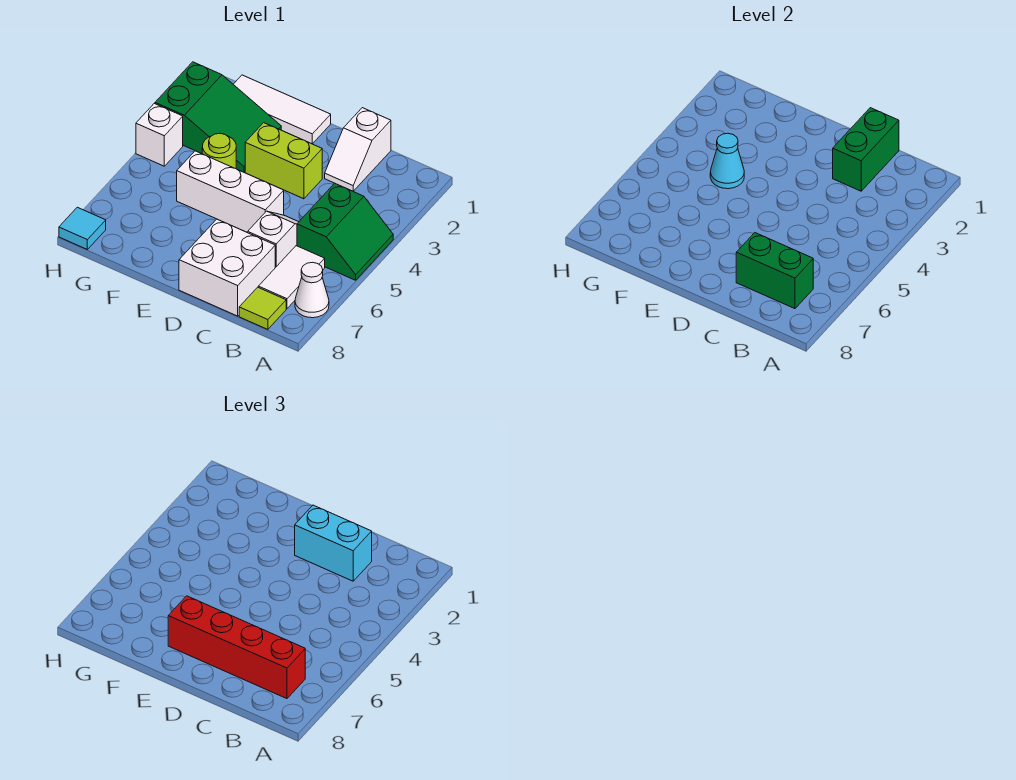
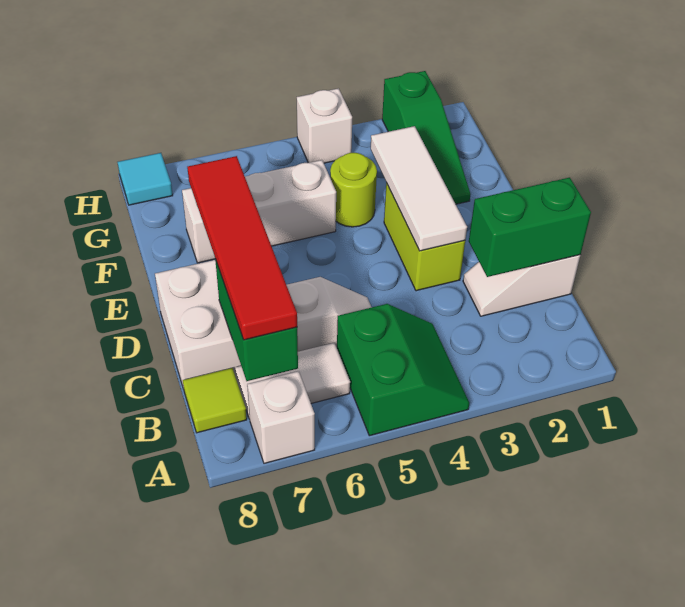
green 2x2 slope [297,183,393,280] -> green 2x2 slope turned to [337,304,469,436]
white 1x1 cone [295,262,329,318] -> white 1x1 brick [247,371,315,463]
red 1x4 brick [168,596,305,699] -> red 1x4 tile [187,156,297,340]
cyan 1x2 brick [295,505,372,581] -> none
white 1x3 brick [177,151,284,233] -> white 1x3 brick turned to [182,160,336,263]
white 1x3 tile [233,75,331,144] -> white 1x3 tile moved to [371,126,467,251]
green 2x3 slope [155,62,281,172] -> green 1x3 slope [382,71,470,204]
cyan 1x1 cone [710,133,744,189] -> none

